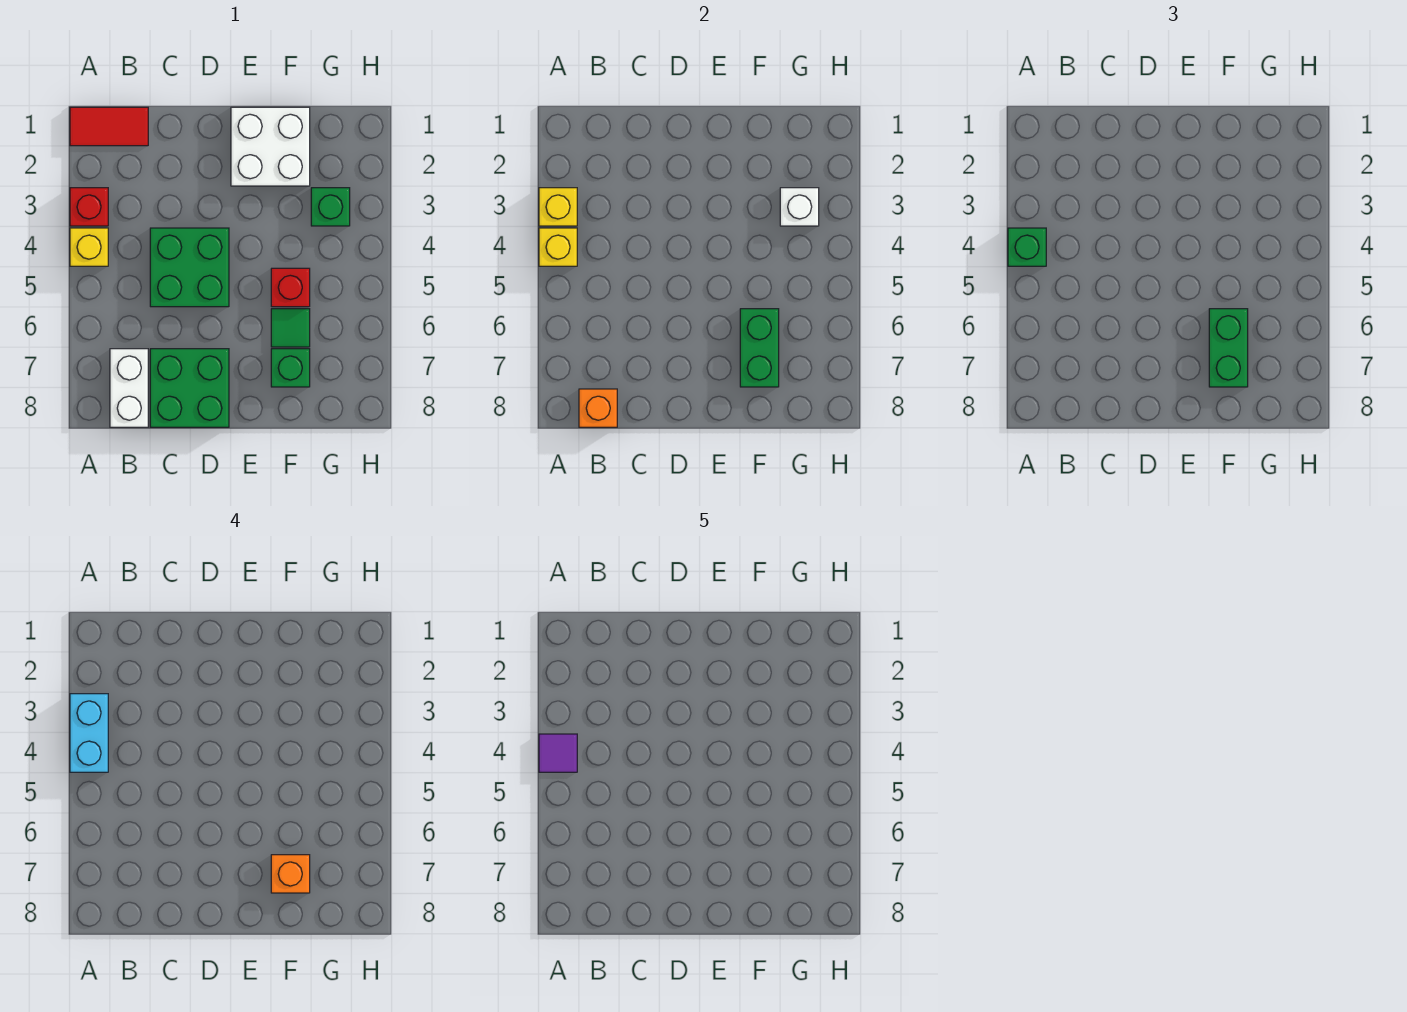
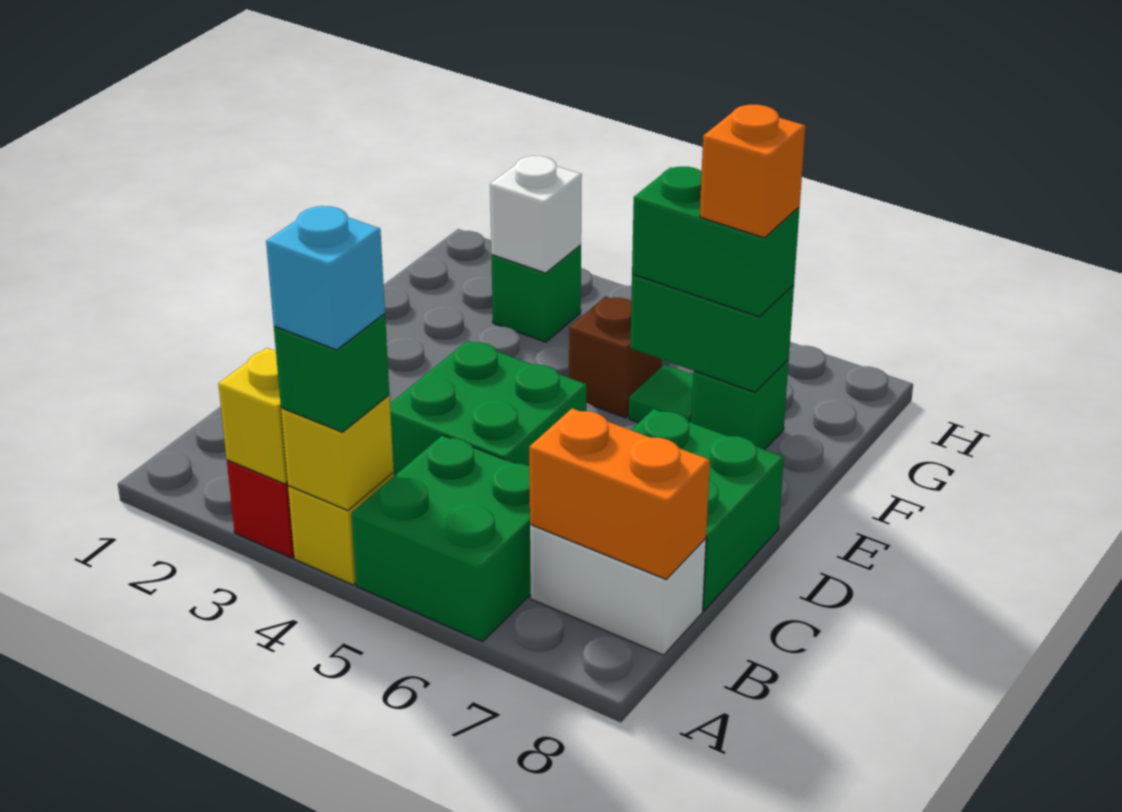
red 1x2 tile [70,107,148,146] -> none
cyan 1x2 brick [70,694,108,772] -> cyan 1x1 brick [266,206,385,350]
purple 1x1 tile [539,734,577,772] -> none
none -> green 2x2 brick [351,435,531,642]
orange 1x1 brick [579,389,617,427] -> orange 1x2 brick [529,408,710,579]
white 2x2 brick [231,107,310,186] -> none
red 1x1 brick [271,268,310,307] -> brown 1x1 brick [569,297,661,418]

